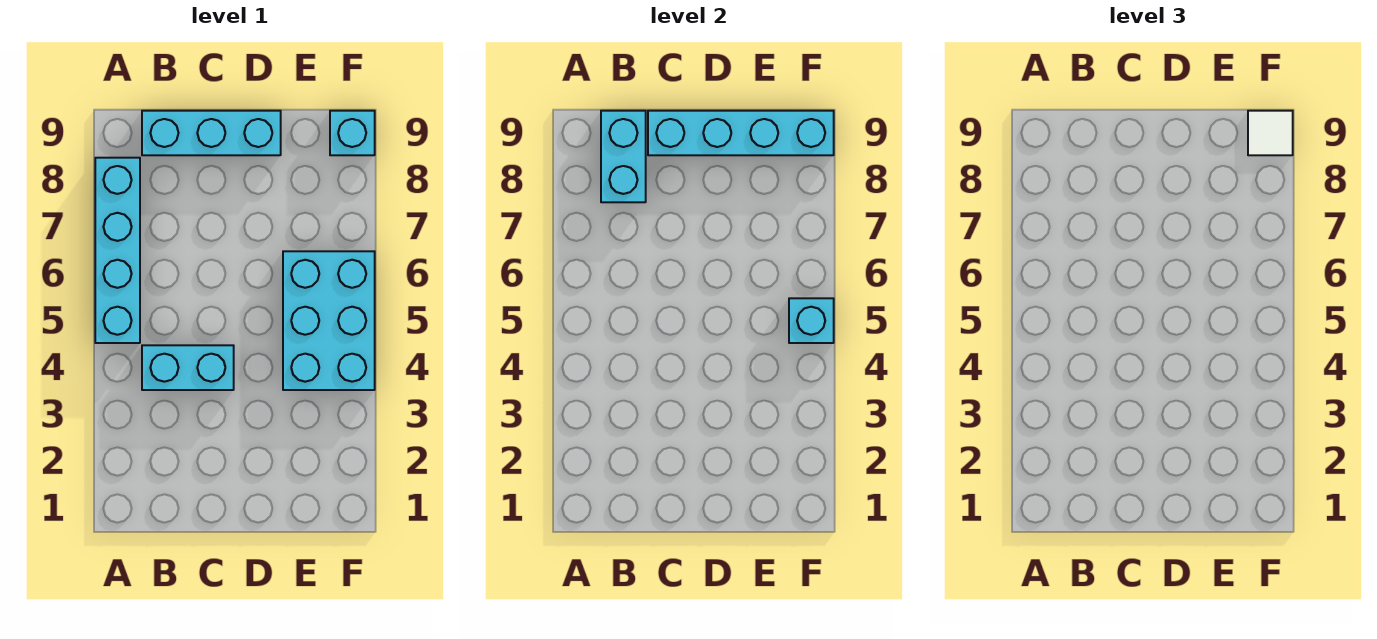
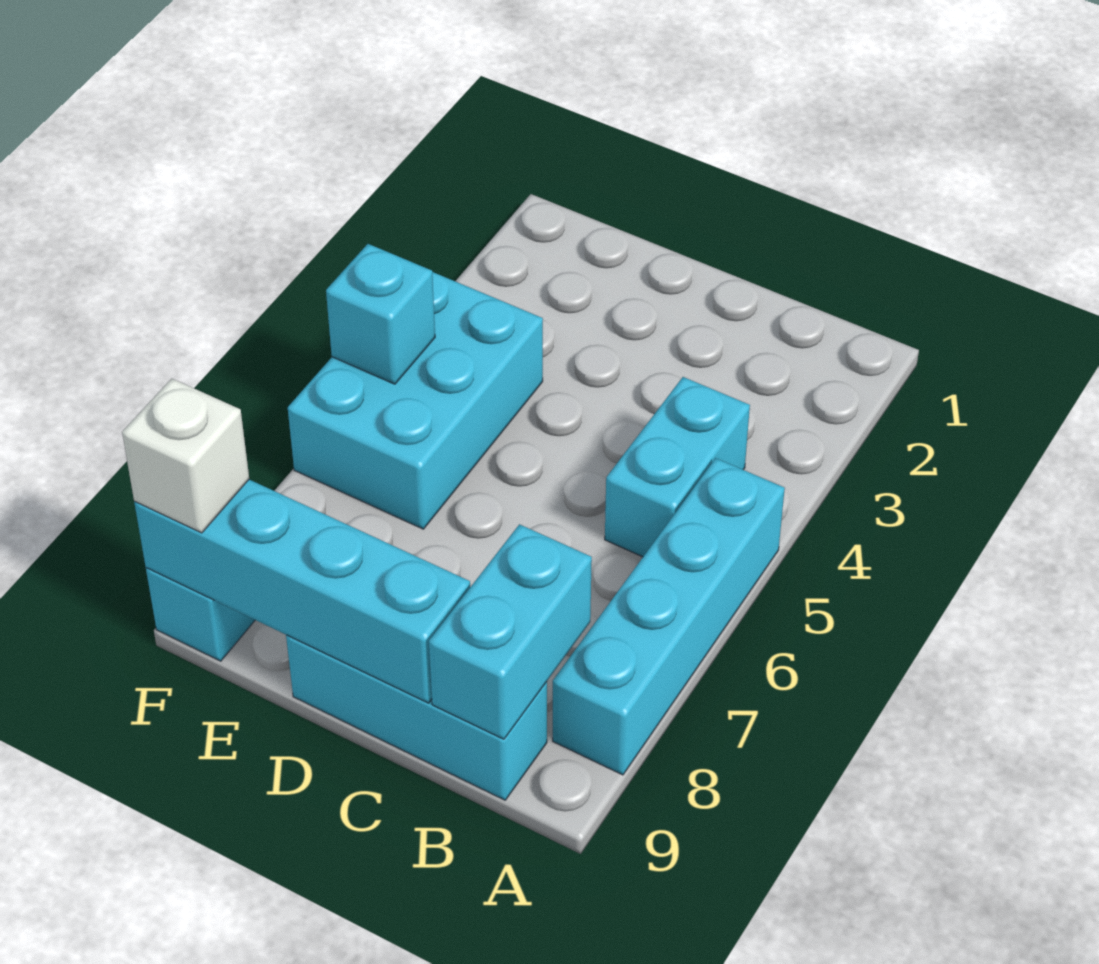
cyan 1x2 brick [142,345,234,390] -> cyan 1x2 brick turned to [605,377,750,557]
white 1x1 tile [1248,111,1293,155] -> white 1x1 brick [122,379,249,533]

